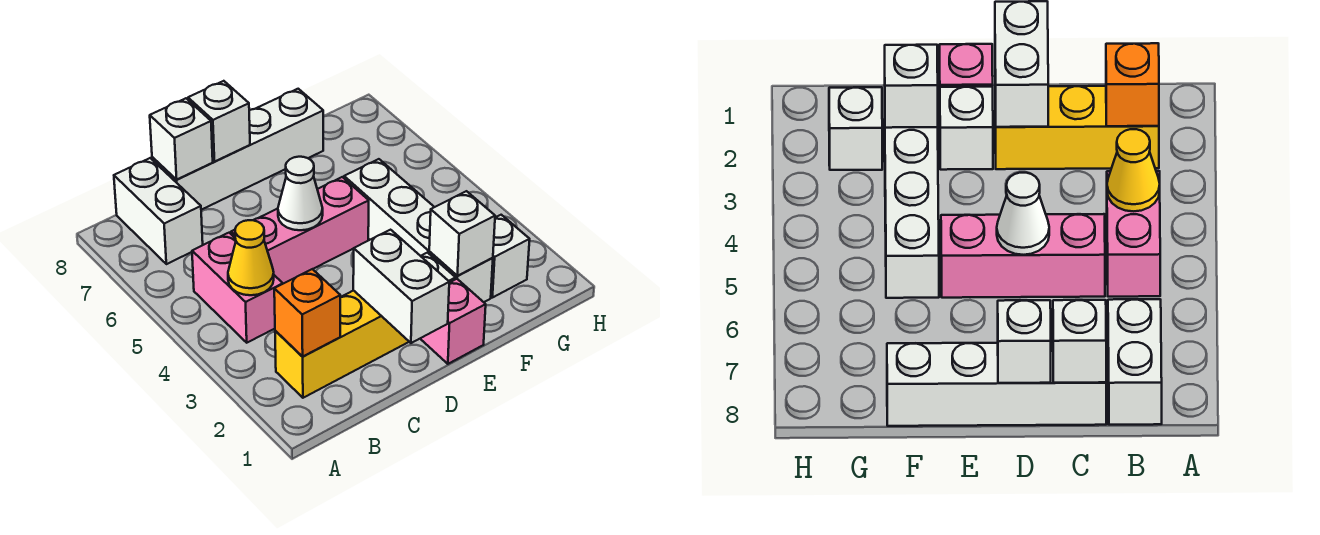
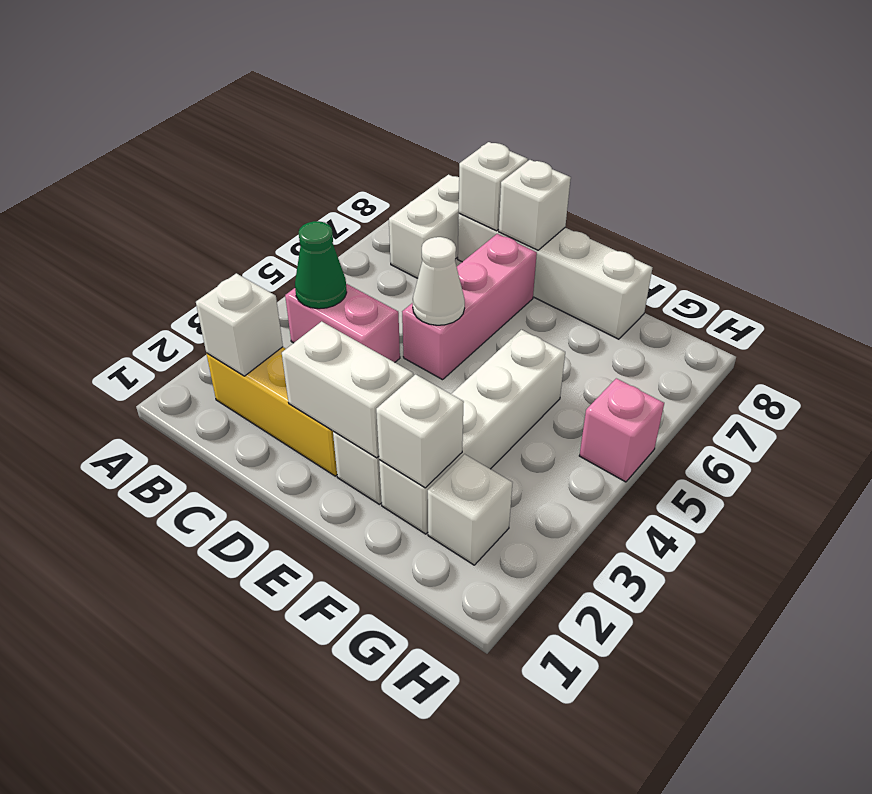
orange 1x1 brick [274,269,340,357] -> white 1x1 brick [196,273,283,376]
pink 1x2 brick [192,233,283,343] -> pink 1x2 brick turned to [285,284,400,362]
yellow 1x1 cone [228,220,274,295] -> green 1x1 cone [295,221,347,309]
pink 1x3 brick [231,177,369,284] -> pink 1x3 brick turned to [402,234,537,380]
white 1x2 brick [353,230,449,343] -> white 1x2 brick turned to [282,321,413,458]
pink 1x1 brick [420,279,486,364] -> pink 1x1 brick moved to [579,378,664,482]

